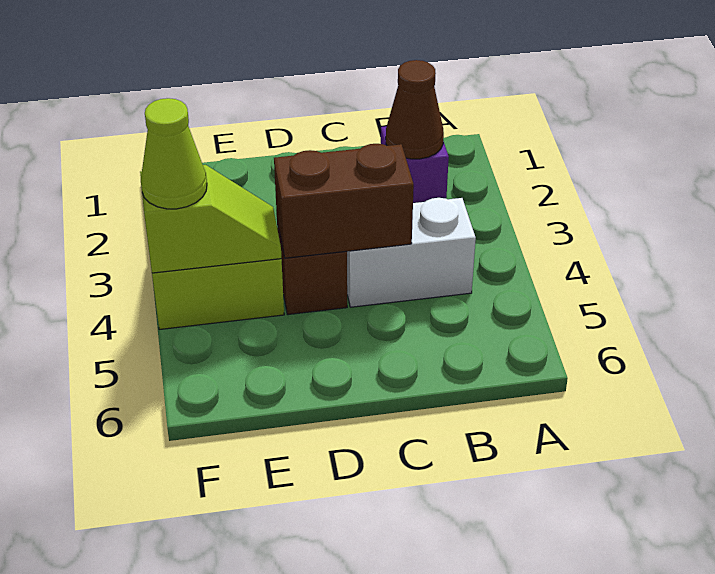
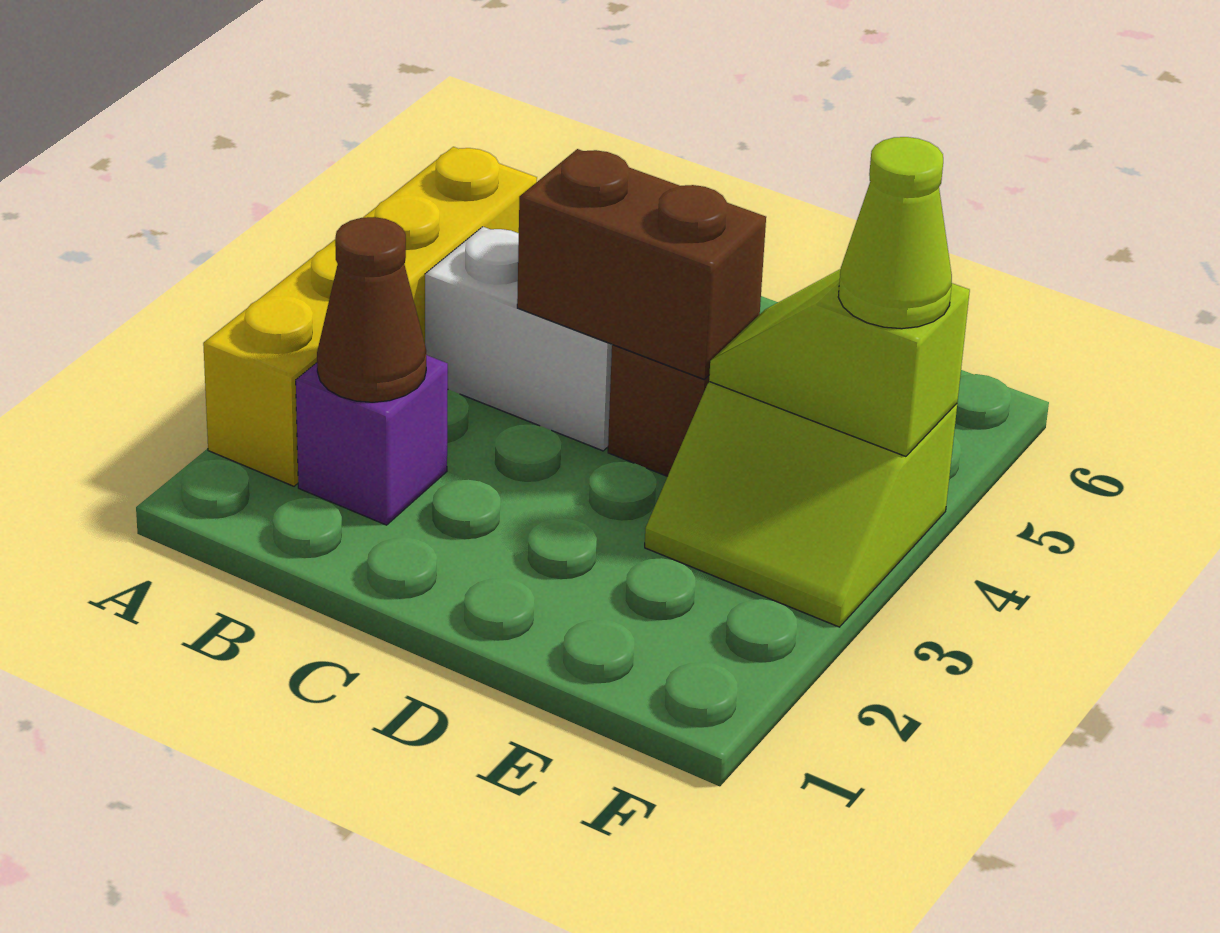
none -> yellow 1x4 brick [203,147,537,486]

